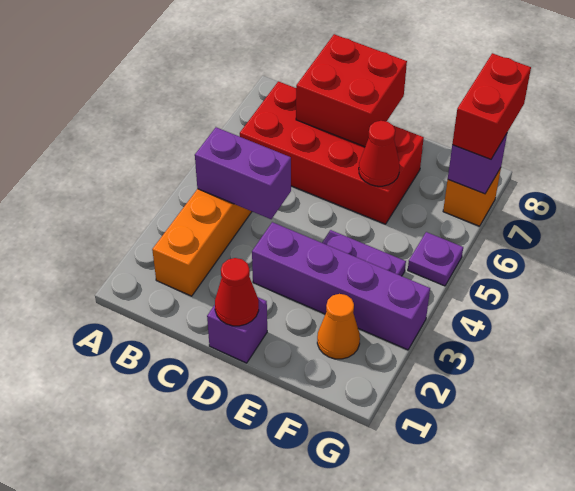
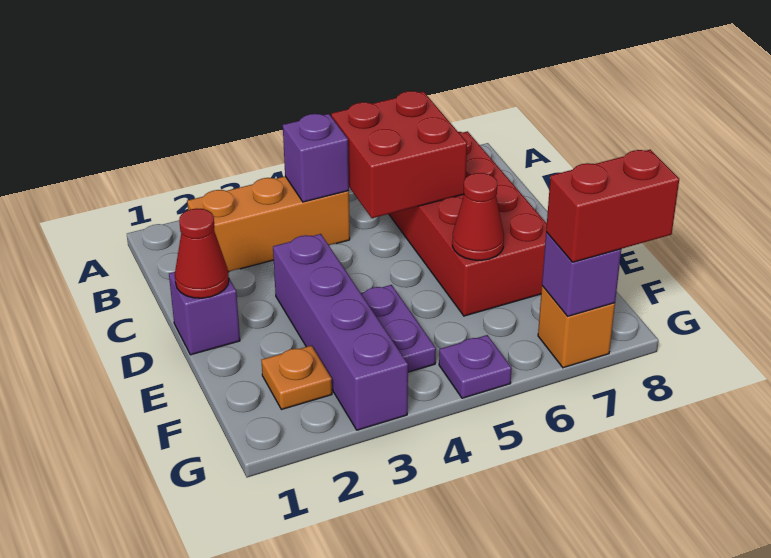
purple 1x2 brick [195,127,291,219] -> purple 1x1 brick [283,114,349,202]
red 2x2 brick [296,34,407,147] -> red 2x2 brick moved to [331,91,467,218]
orange 1x1 cone [317,294,360,359] -> orange 1x1 plate [261,345,332,410]

